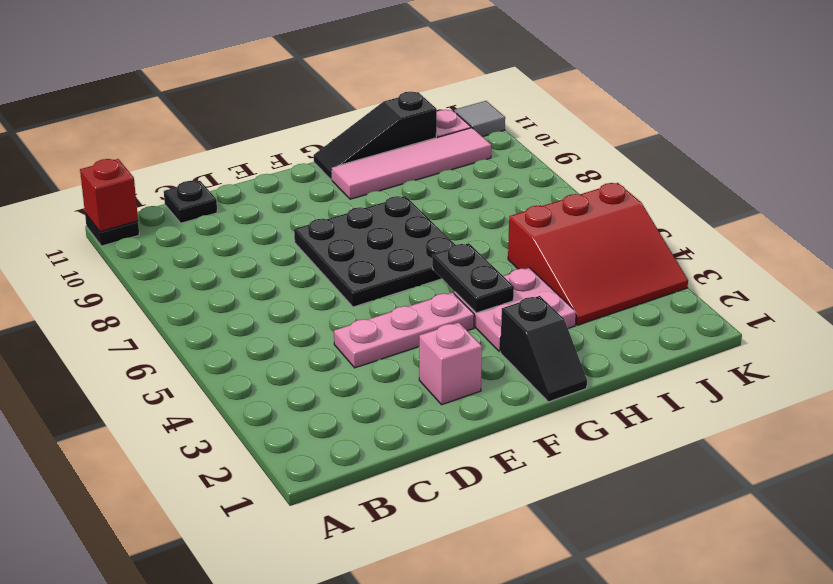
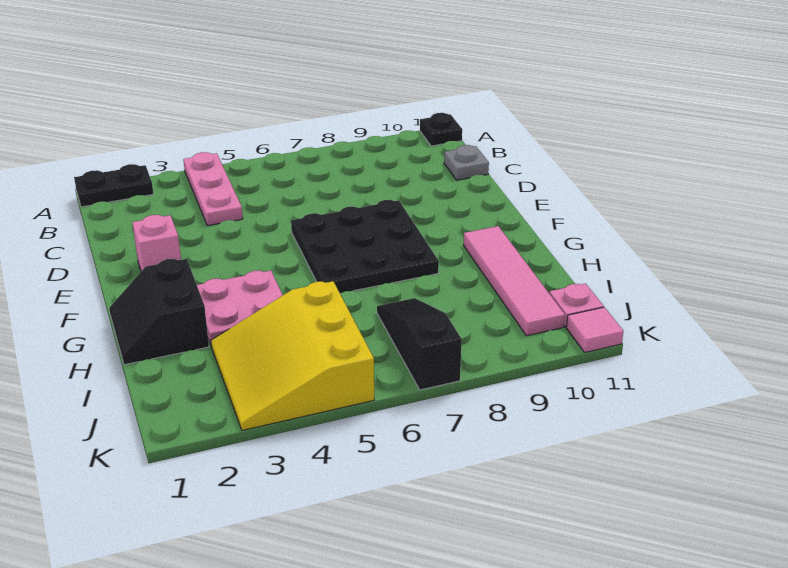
red 1x1 brick [80,159,138,232] -> none
black 1x1 plate [164,181,217,223] -> grey 1x1 plate [444,145,489,180]
pink 1x3 plate [334,292,474,368] -> pink 1x3 plate moved to [183,152,243,226]
black 1x2 slope [500,296,587,402] -> black 2x2 slope [109,259,209,365]
black 1x2 plate [432,243,514,313] -> black 1x2 plate moved to [74,164,153,207]
black 1x3 slope [314,91,437,180] -> black 1x3 slope moved to [377,298,462,390]
red 3x3 slope [508,183,688,325] -> yellow 3x3 slope [211,281,374,430]
grey 1x1 tile [454,101,505,137] -> pink 1x1 tile [566,307,623,352]

